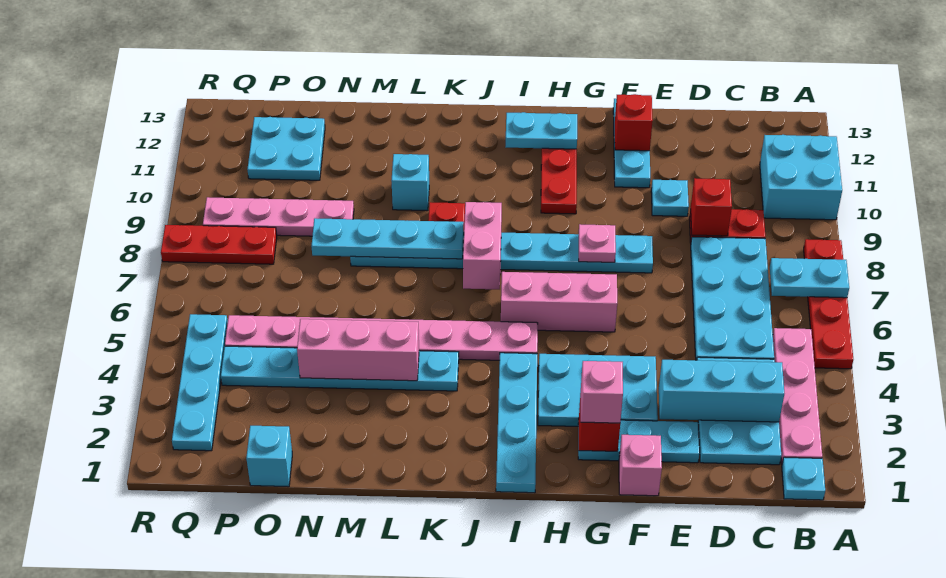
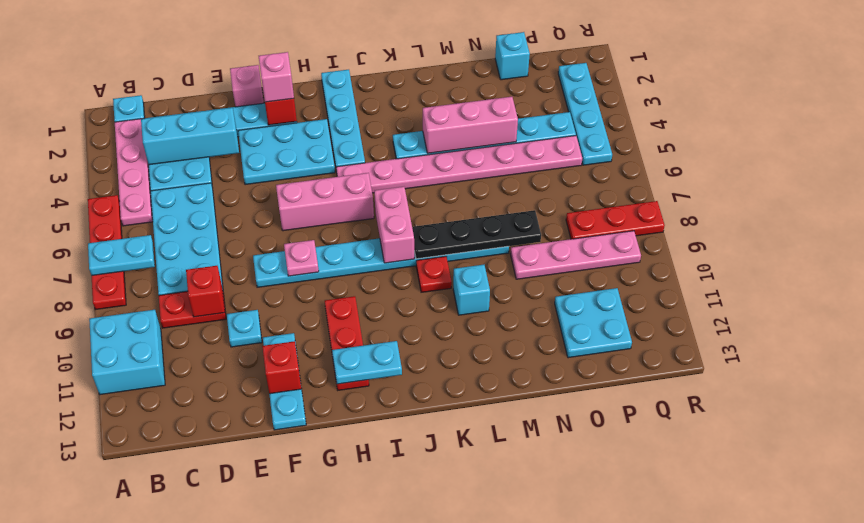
cyan 1x4 plate [311,218,464,259] -> black 1x4 plate [412,210,541,259]

